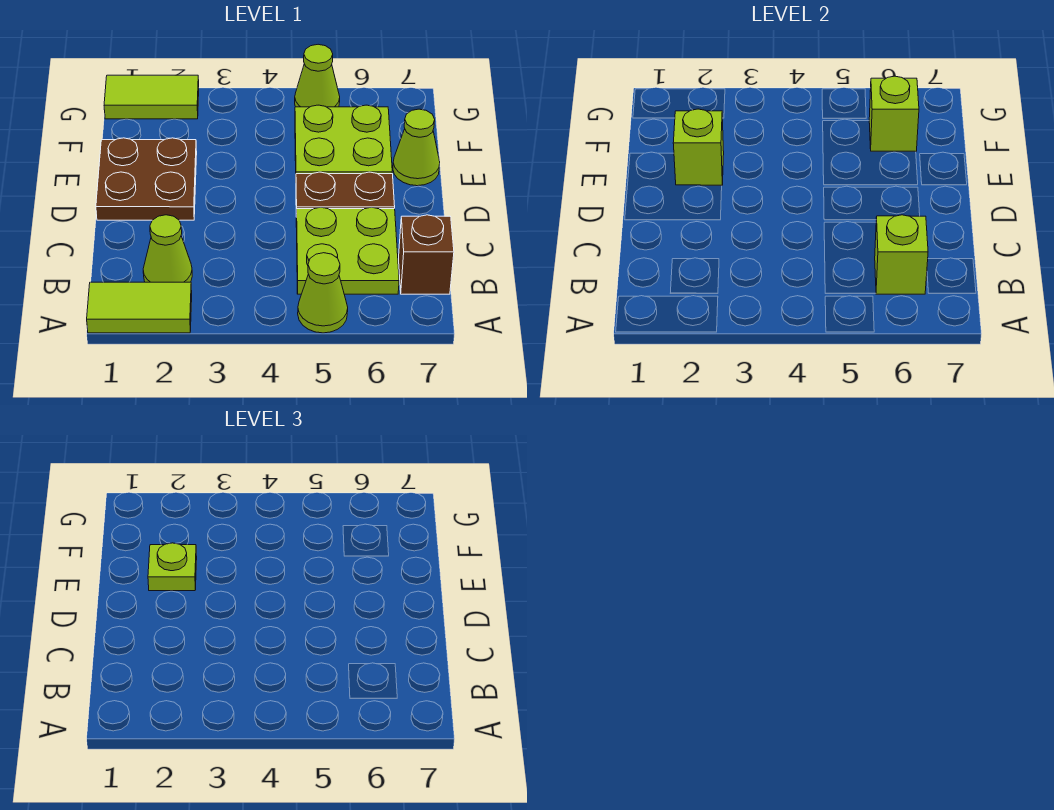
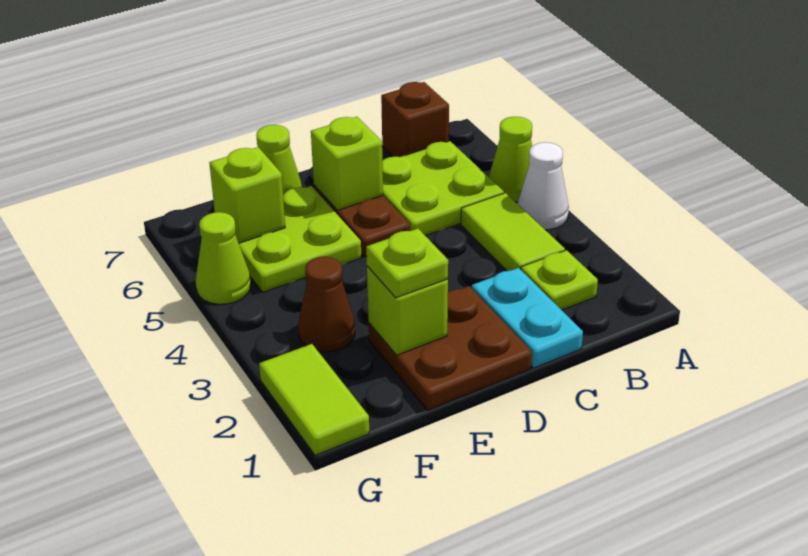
lime 1x2 tile [87,282,192,333] -> lime 1x2 tile moved to [461,193,565,271]
none -> white 1x1 cone [517,142,569,230]
lime 1x1 cone [143,215,192,282] -> lime 1x1 plate [521,250,598,310]
lime 1x1 brick [875,215,928,294] -> lime 1x1 brick moved to [311,117,383,210]
none -> cyan 1x2 plate [472,268,583,368]
none -> brown 1x1 cone [298,257,355,352]

